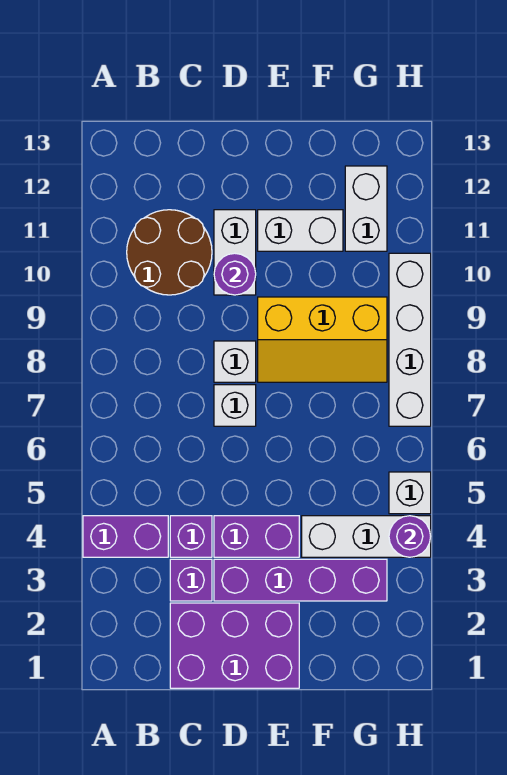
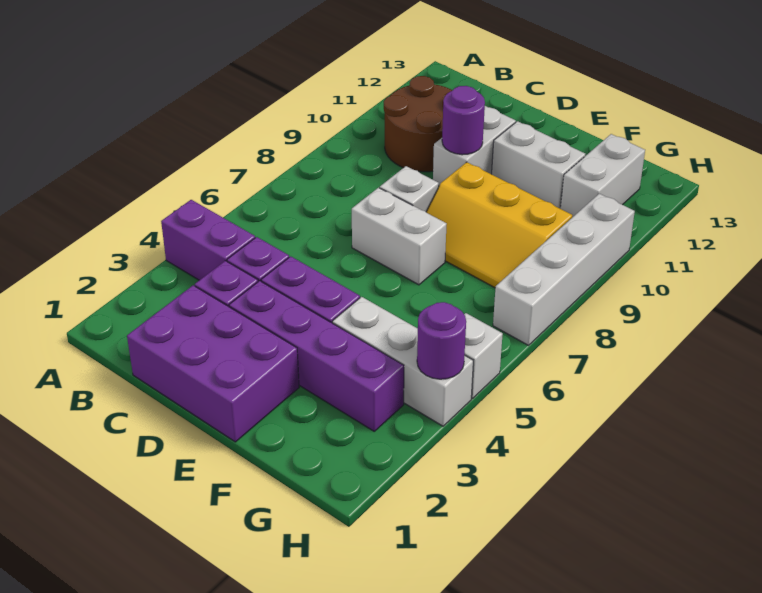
white 1x1 brick [214,385,256,426] -> white 1x2 brick [352,188,447,285]

